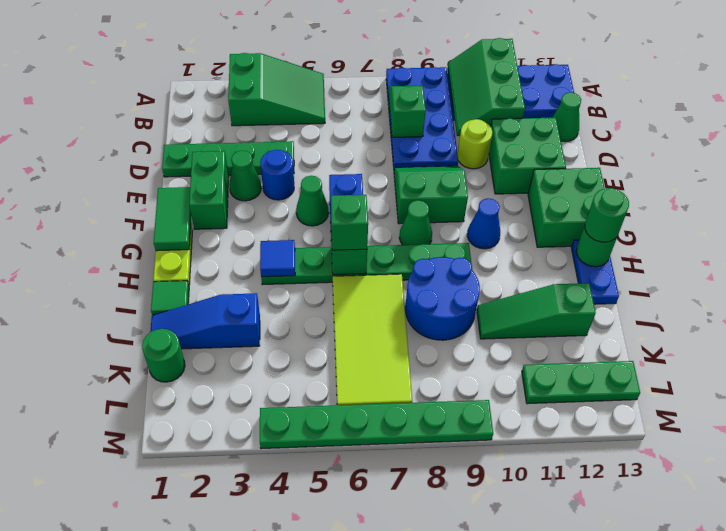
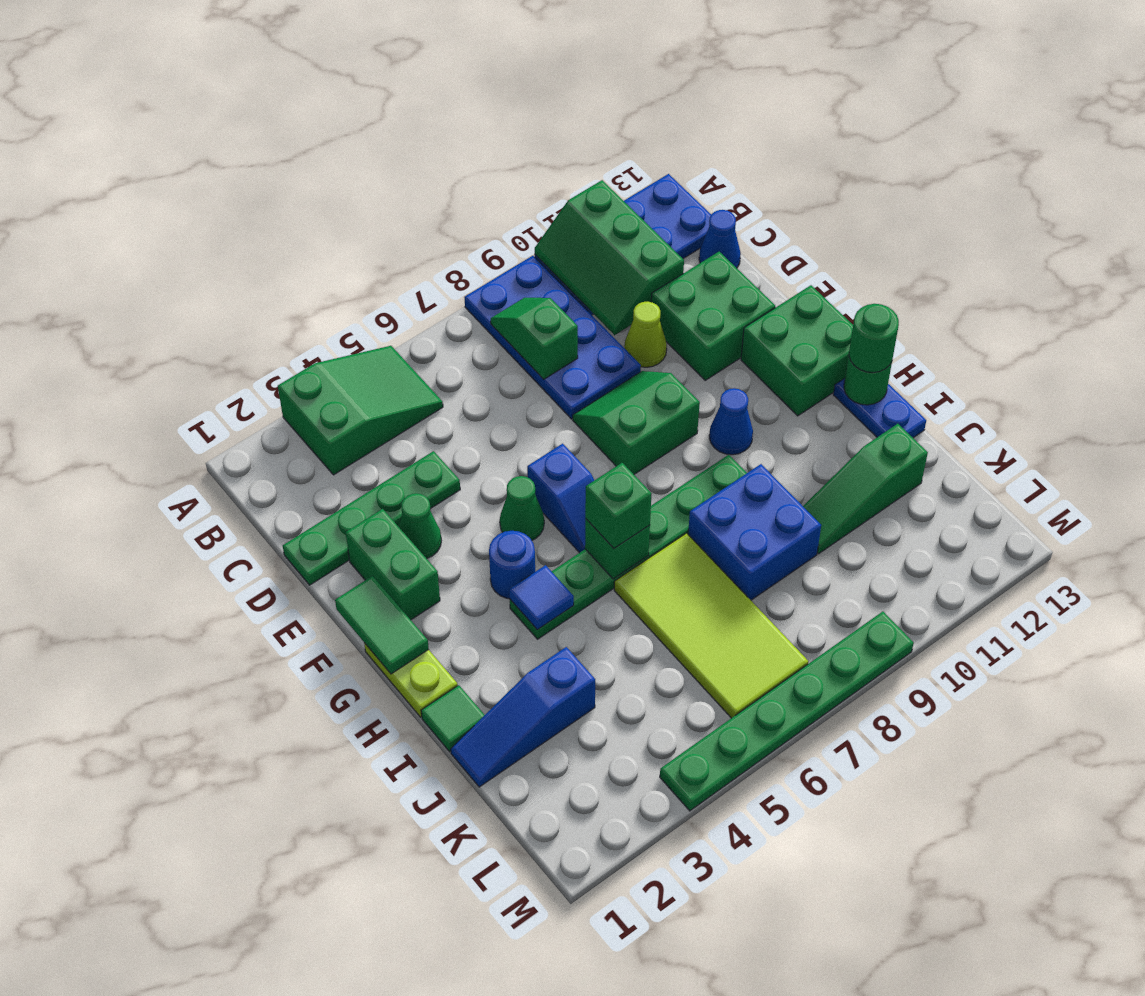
green 1x1 cone [552,92,581,142] -> blue 1x1 cone [699,210,741,268]
lime 1x1 round brick [458,119,492,169] -> lime 1x1 cone [624,302,667,367]
blue 1x1 round brick [260,150,294,200] -> blue 1x1 round brick moved to [489,531,535,599]
green 1x1 cone [399,200,432,245] -> none
blue 2x2 round brick [405,257,480,340] -> blue 2x2 brick [688,464,821,600]
green 1x1 round brick [142,329,185,382] -> none
green 1x3 plate [522,361,640,404] -> none

